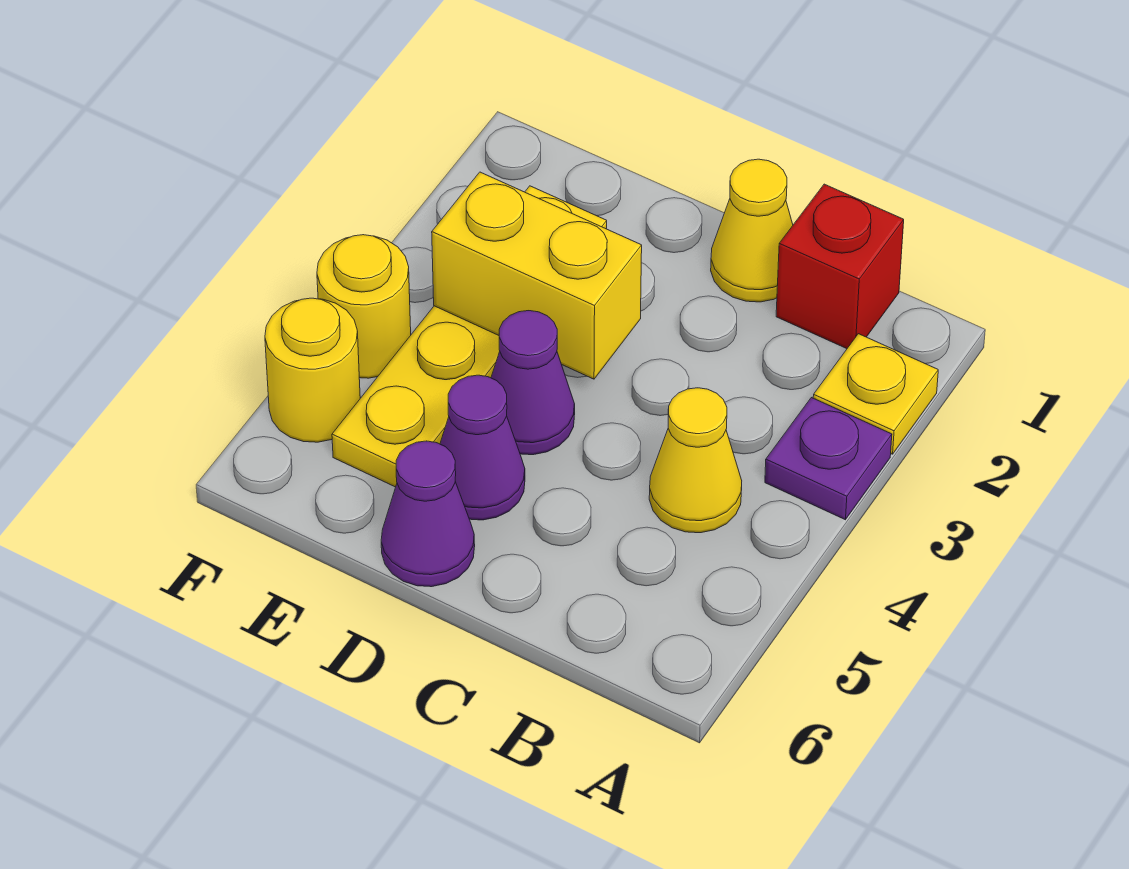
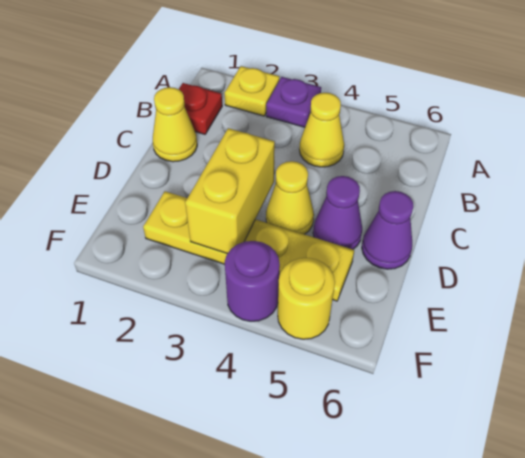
red 1x1 brick [776,184,904,349] -> red 1x1 plate [179,83,222,134]
purple 1x1 cone [491,311,575,455] -> yellow 1x1 cone [266,161,314,234]
yellow 1x1 round brick [317,235,411,378] -> purple 1x1 round brick [225,241,280,321]

